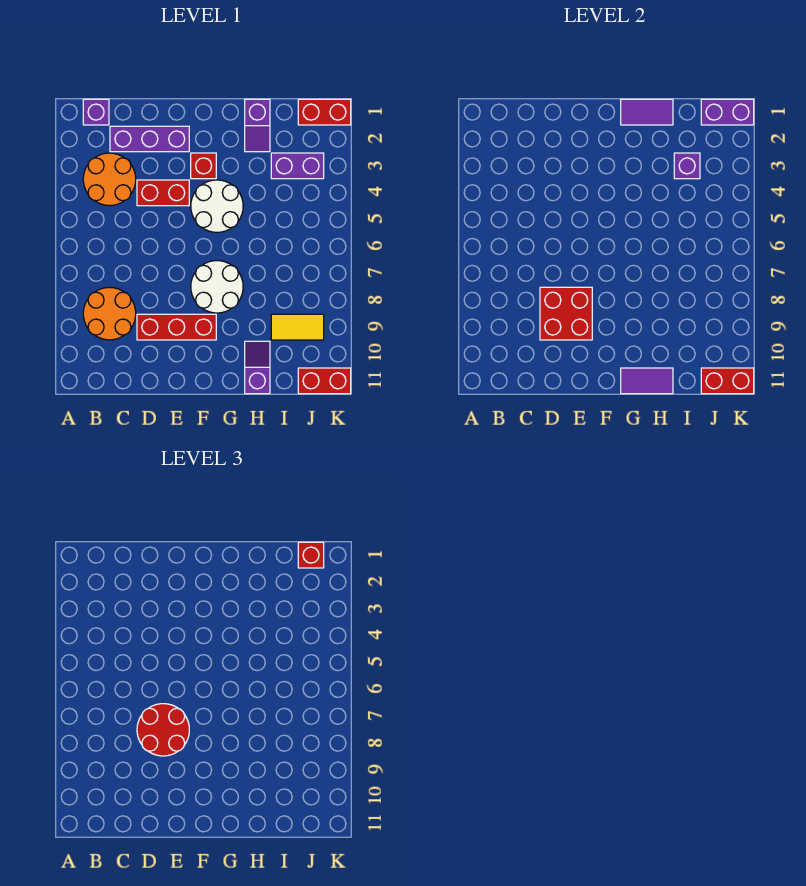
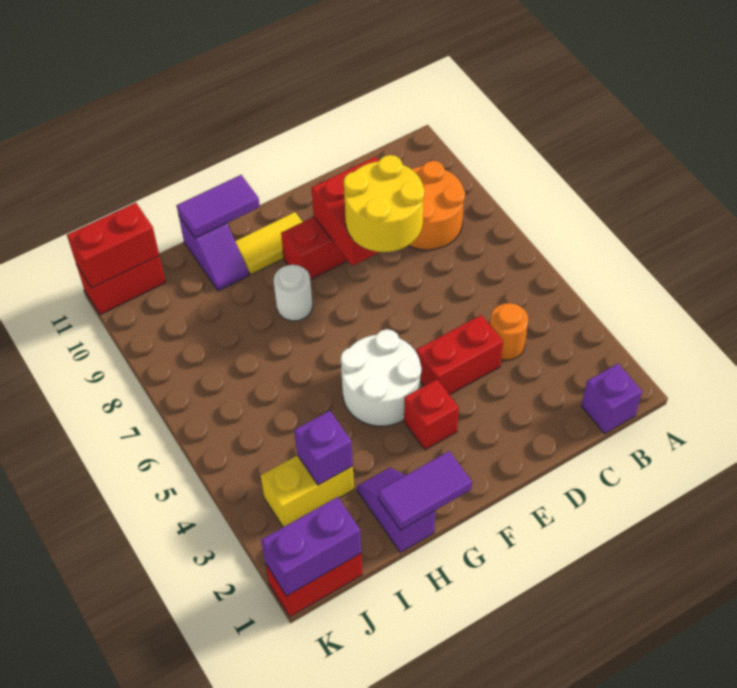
orange 2x2 round brick [83,153,136,206] -> orange 1x1 round brick [490,303,528,360]
purple 1x3 brick [110,126,189,152] -> none
red 2x2 round brick [137,704,189,756] -> yellow 2x2 round brick [344,155,425,252]
white 2x2 round brick [191,261,243,313] -> white 1x1 round brick [274,265,313,321]
purple 1x2 brick [271,153,324,179] -> yellow 1x2 brick [261,455,354,527]
yellow 1x2 tile [271,314,324,340] -> yellow 1x2 tile moved to [235,212,302,275]
red 1x1 brick [298,542,324,568] -> none

